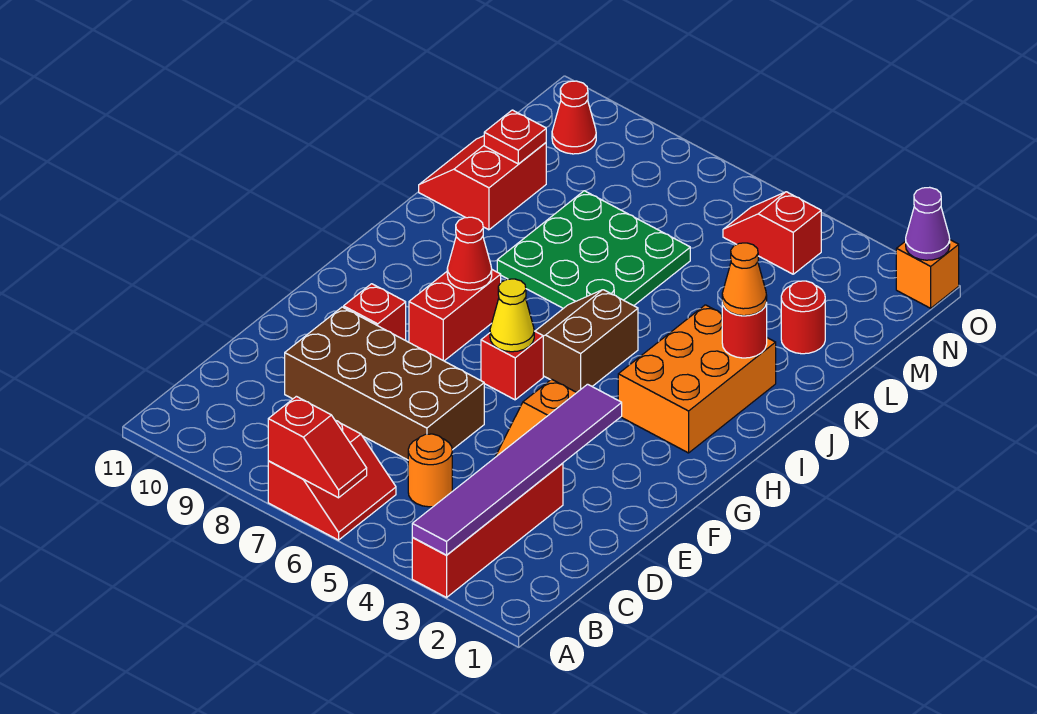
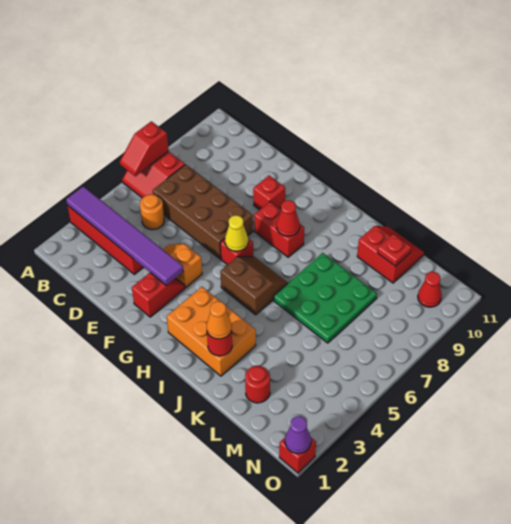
brown 2x4 brick [285,307,484,460] -> brown 2x4 brick turned to [153,164,253,259]
red 1x2 slope [723,192,821,274] -> red 1x2 slope moved to [132,273,185,317]
orange 1x1 brick [896,240,959,308] -> red 1x1 brick [279,438,316,473]

